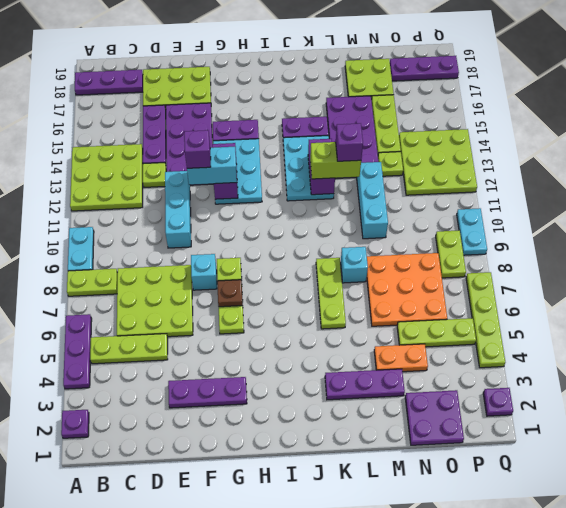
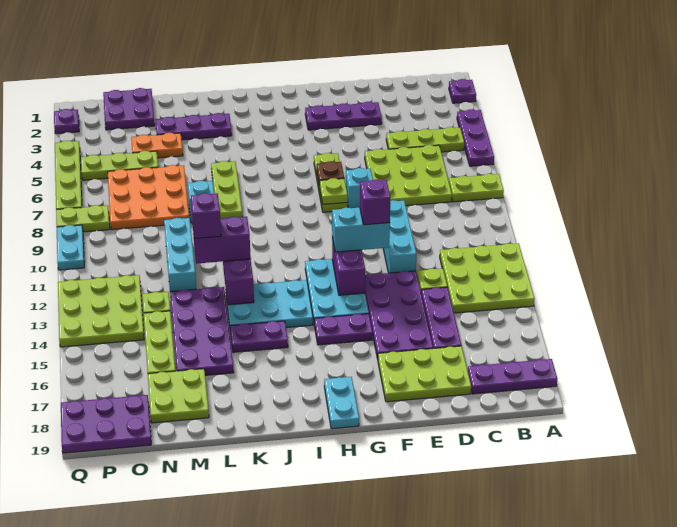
cyan 1x2 plate [68,227,94,271] -> cyan 1x2 plate moved to [324,377,359,429]
cyan 2x3 plate [283,136,334,201] -> cyan 2x3 plate turned to [226,280,313,328]
lime 1x2 brick [310,142,361,179] -> purple 1x2 brick [193,217,251,264]
purple 1x3 plate [390,56,459,81] -> purple 2x3 plate [61,395,151,453]
lime 1x2 plate [436,230,466,278] -> lime 1x2 plate turned to [56,205,110,232]

